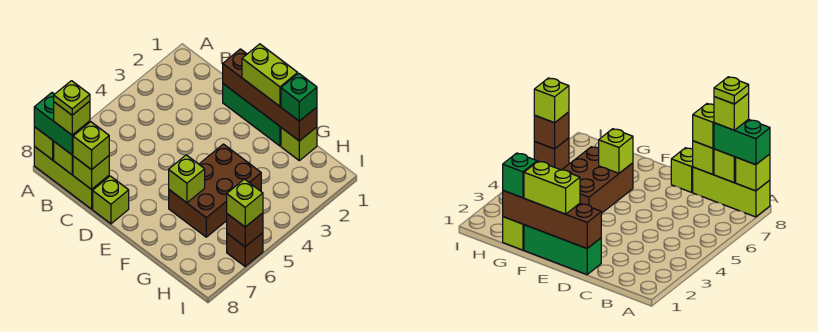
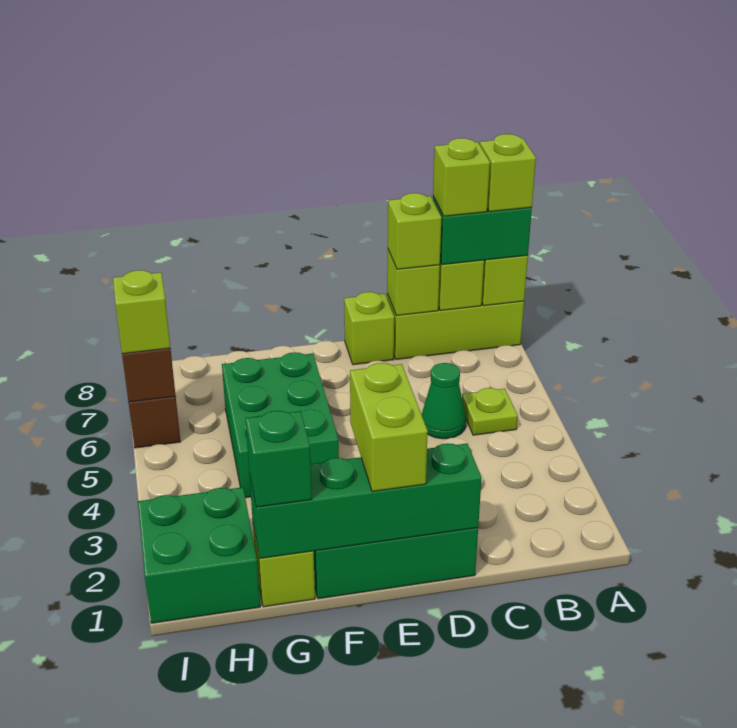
lime 1x1 plate [54,81,90,115] -> lime 1x1 plate moved to [462,388,518,435]
none -> green 1x1 cone [422,363,466,439]
brown 1x4 brick [223,49,317,141] -> green 1x4 brick [249,443,482,558]
lime 1x2 brick [242,44,298,106] -> lime 1x2 brick turned to [350,363,428,491]
brown 2x3 brick [169,144,261,237] -> green 2x3 brick [222,352,339,498]
lime 1x1 brick [169,155,205,203] -> lime 1x1 brick moved to [480,134,536,212]
none -> green 2x2 brick [138,487,260,623]

